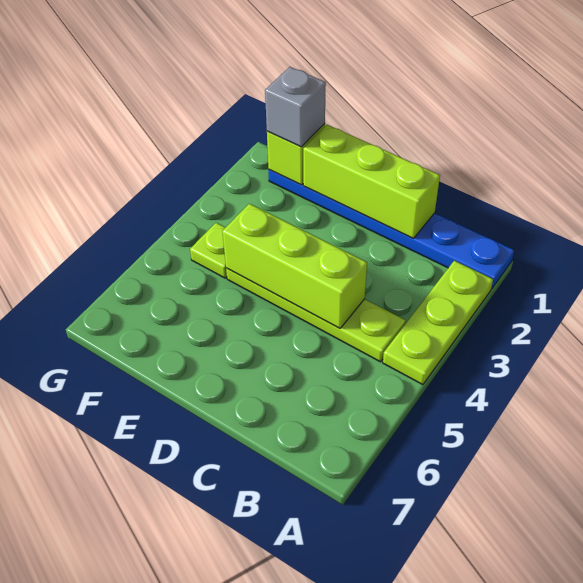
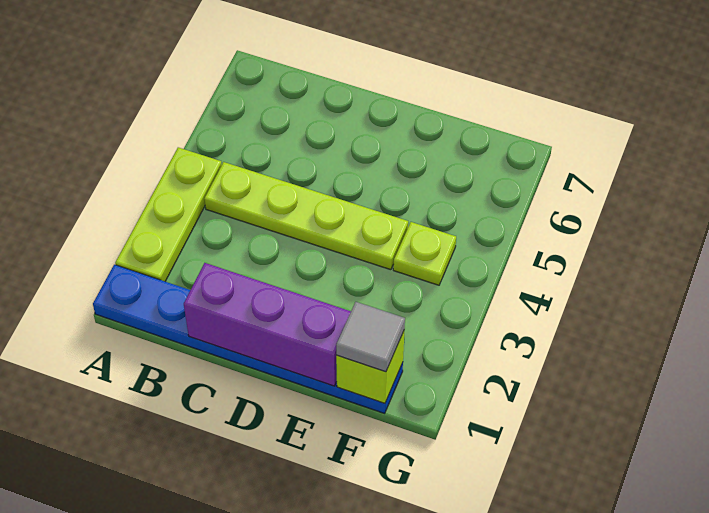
lime 1x3 brick [303,124,440,238] -> purple 1x3 brick [184,263,351,386]
lime 1x3 brick [222,204,367,328] -> none
grey 1x1 brick [265,67,326,147] -> grey 1x1 tile [336,302,405,372]

